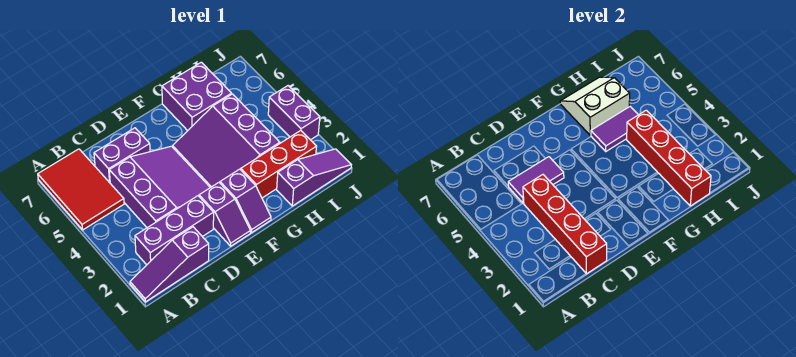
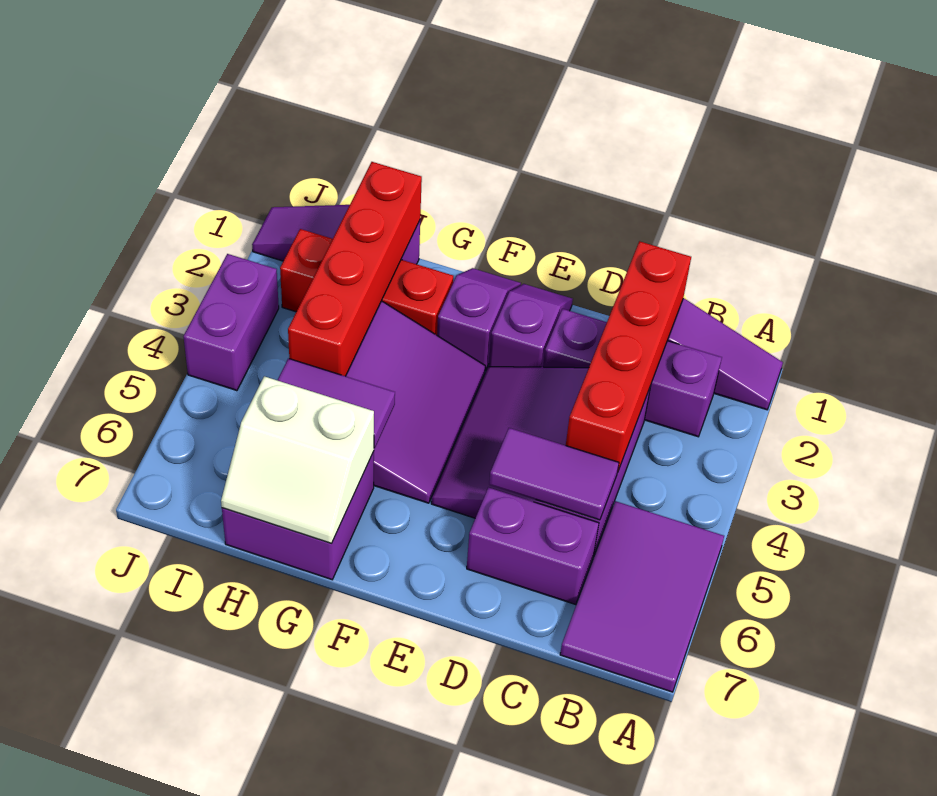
red 2x3 tile [38,149,124,230] -> purple 2x3 tile [560,501,724,692]

